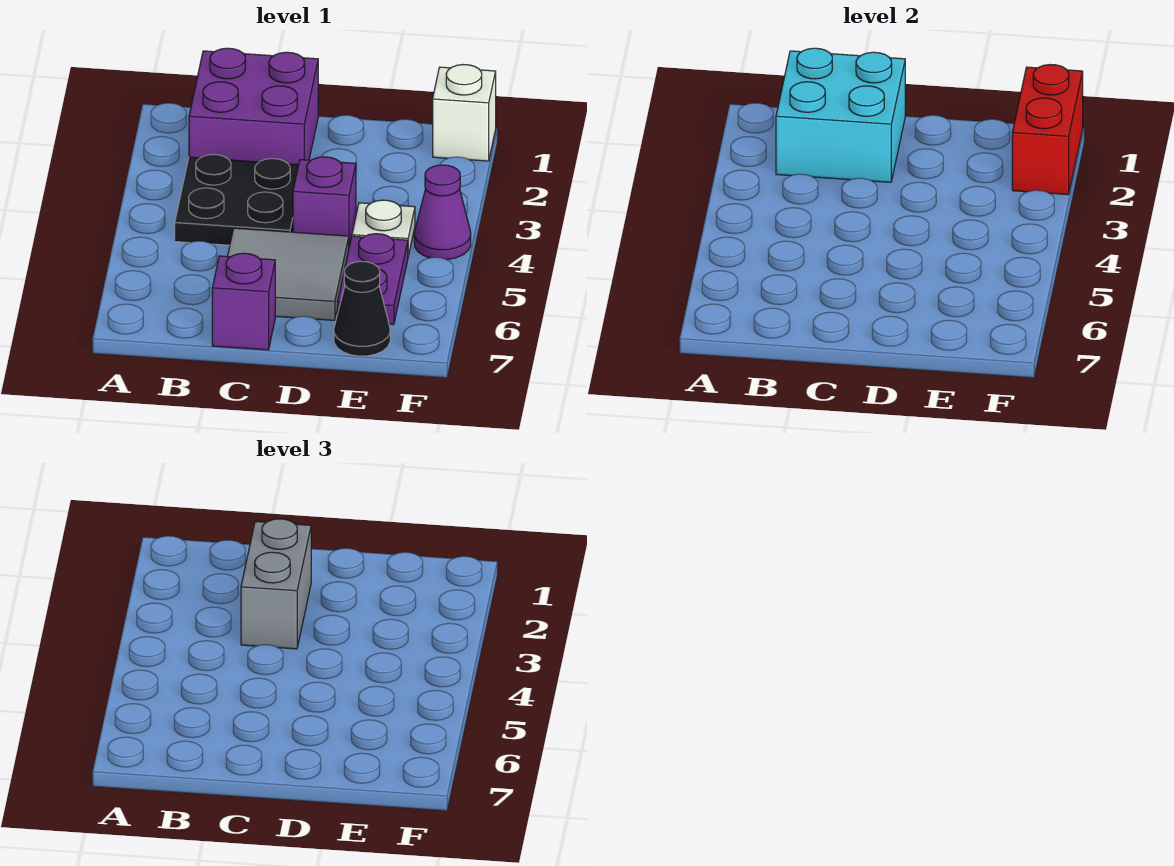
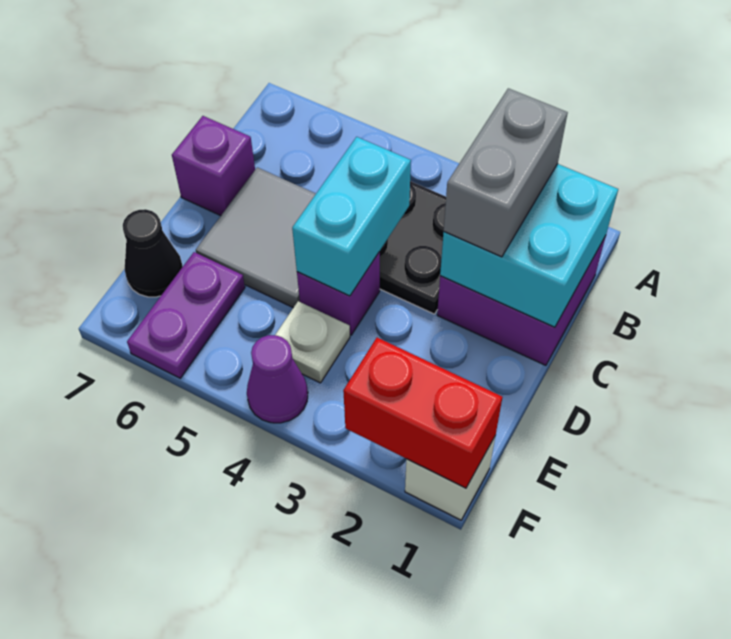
grey 1x2 brick [241,519,311,649] -> grey 1x2 brick turned to [444,88,568,257]
none -> cyan 1x2 brick [292,137,411,296]
purple 1x2 plate [338,234,408,325] -> purple 1x2 plate turned to [127,252,245,378]

